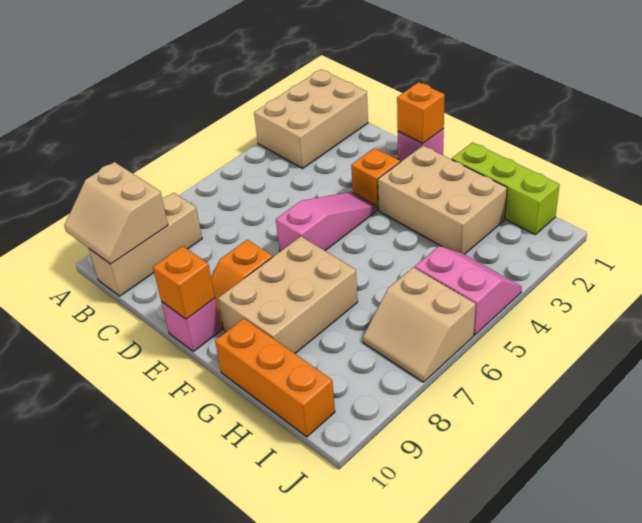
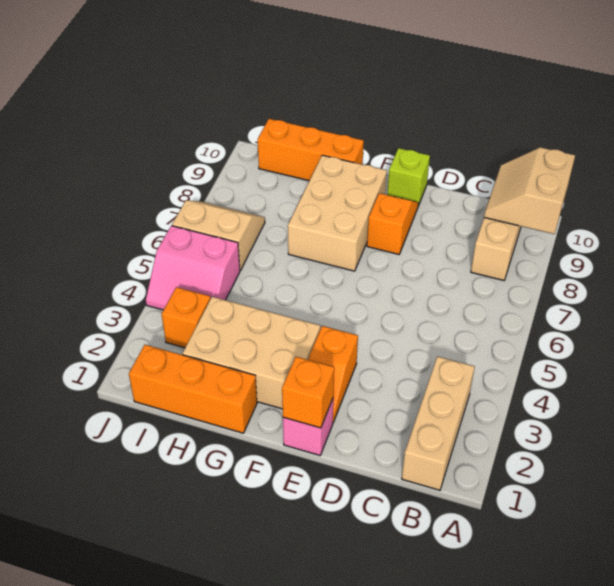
tan 2x3 brick [254,70,368,168] -> tan 1x3 brick [402,356,475,490]
tan 2x2 slope [64,162,168,264] -> tan 2x2 slope turned to [484,147,575,234]
pink 1x3 slope [276,192,376,251] -> none
pink 1x1 brick [162,298,221,351] -> lime 1x1 brick [387,148,430,206]
orange 1x1 brick [153,246,215,319] -> orange 1x1 brick moved to [162,287,210,348]
lime 1x3 brick [452,142,560,234] -> orange 1x3 brick [129,345,257,433]

